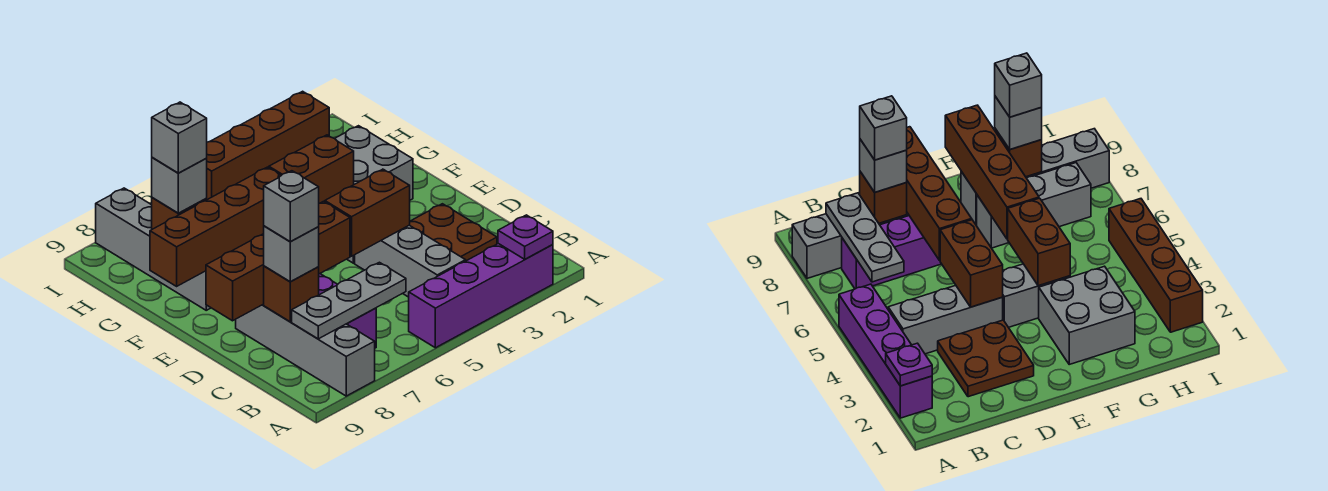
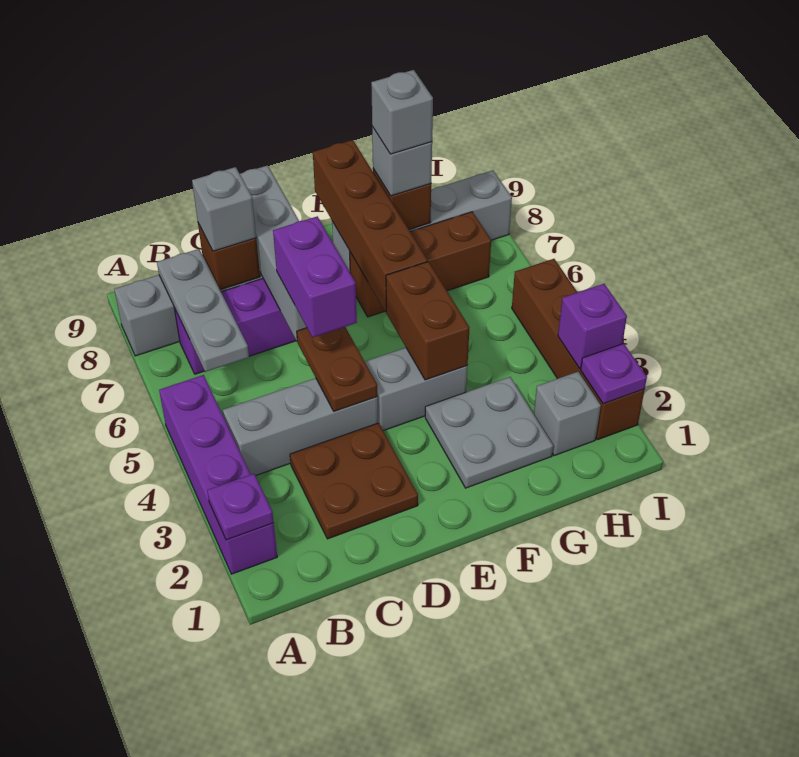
grey 1x1 brick [264,171,319,242] -> grey 1x1 brick moved to [534,372,601,456]
brown 1x2 brick [325,169,410,256] -> brown 1x2 plate [297,327,377,411]
none -> purple 1x2 brick [273,216,357,337]
brown 1x4 brick [206,201,350,321] -> grey 1x4 brick [240,165,307,341]
grey 2x2 brick [335,126,413,200] -> grey 2x2 plate [425,377,553,488]
grey 1x3 brick [977,163,1091,248] -> brown 1x3 brick [350,212,491,317]
none -> purple 1x1 plate [581,344,647,404]
none -> purple 1x1 brick [558,284,627,368]

